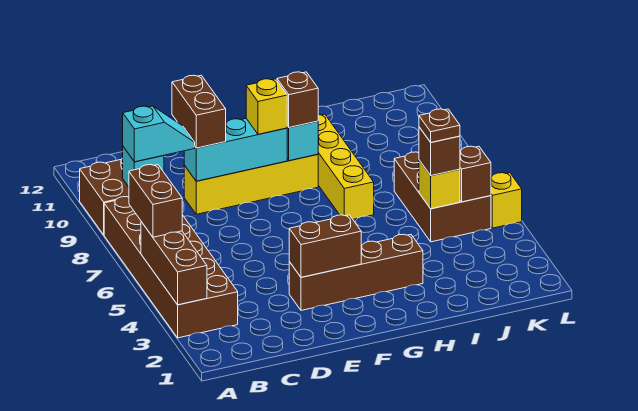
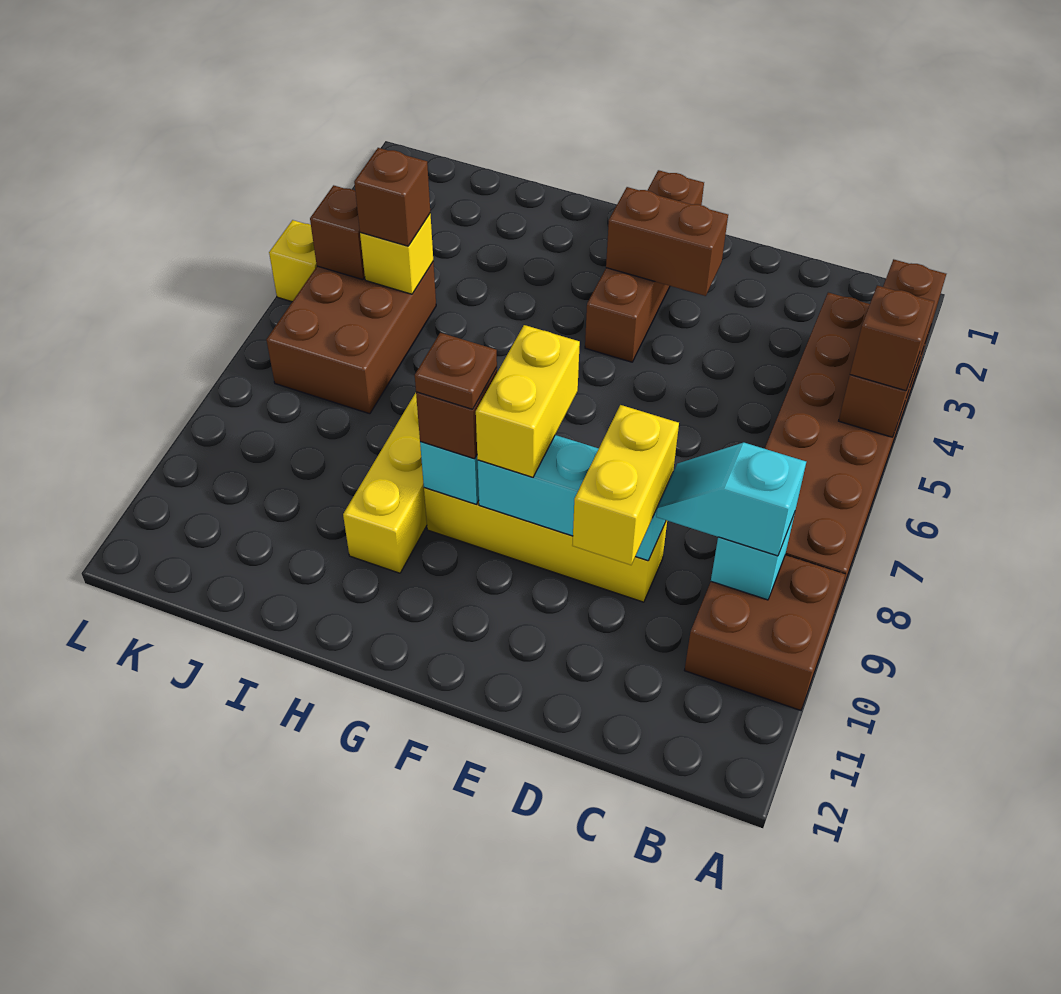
brown 1x2 brick [129,165,182,237] -> brown 1x1 brick [850,286,934,391]
brown 1x2 brick [172,75,226,148] -> yellow 1x2 brick [572,405,679,565]
brown 1x4 brick [289,234,423,310] -> brown 1x4 brick turned to [585,170,704,362]
yellow 1x1 brick [246,79,287,134] -> yellow 1x2 brick [476,325,580,477]
brown 1x1 plate [419,109,460,142] -> brown 1x1 plate moved to [415,333,497,409]

